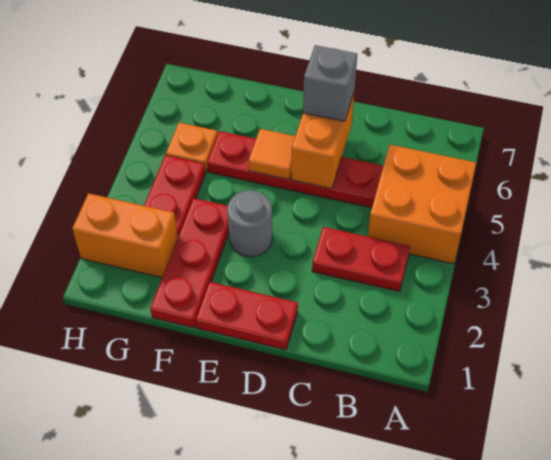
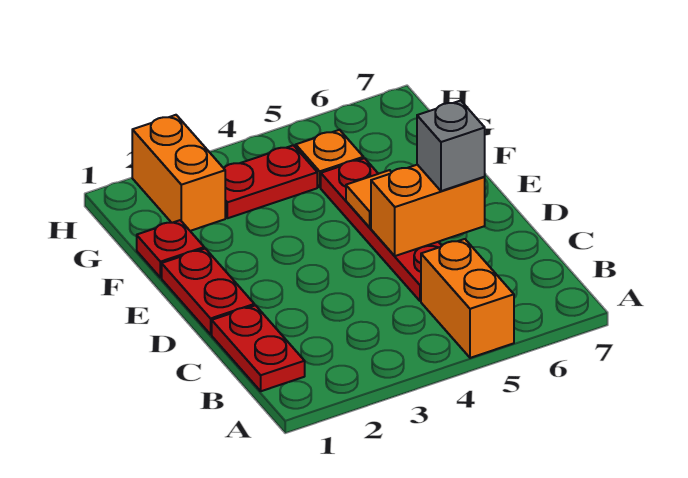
orange 2x2 brick [368,145,476,264] -> orange 1x2 brick [421,239,514,358]
red 1x2 plate [312,227,410,292] -> red 1x2 plate moved to [212,305,305,391]
grey 1x1 round brick [227,190,272,257] -> none
red 1x3 plate [150,198,229,328] -> red 1x1 plate [137,220,204,278]

